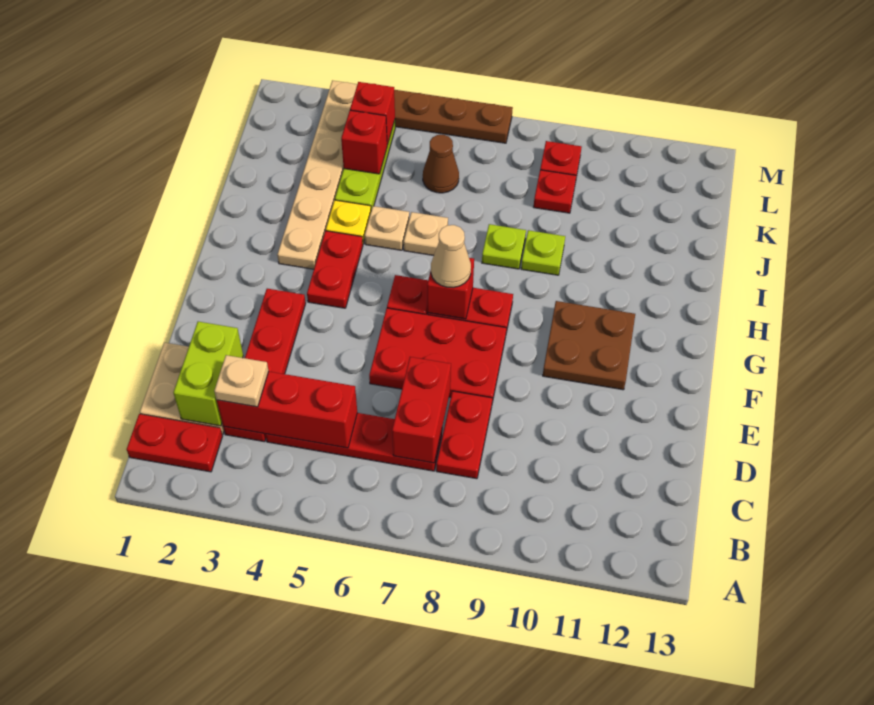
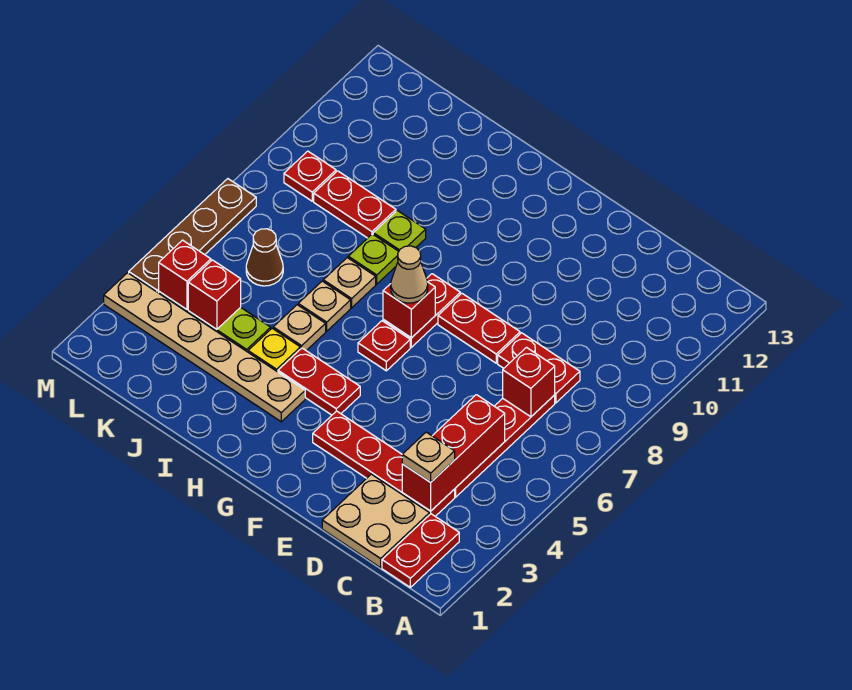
lime 1x2 brick [173,322,243,426] -> none
red 1x2 brick [392,357,451,463] -> red 1x1 brick [503,347,555,417]
red 2x3 plate [369,308,506,402] -> red 1x2 plate [438,293,520,363]
brown 2x2 plate [543,301,635,390] -> none
none -> tan 1x1 plate [323,258,376,308]
red 1x1 plate [534,170,576,213] -> red 1x2 plate [314,171,396,238]

